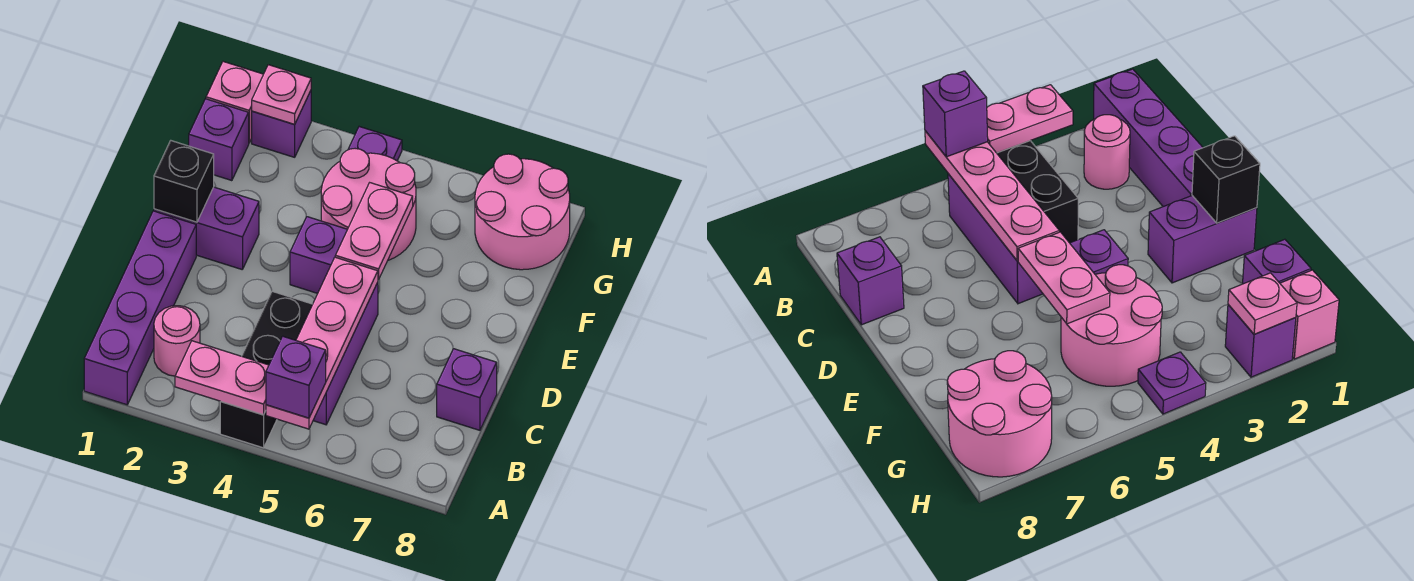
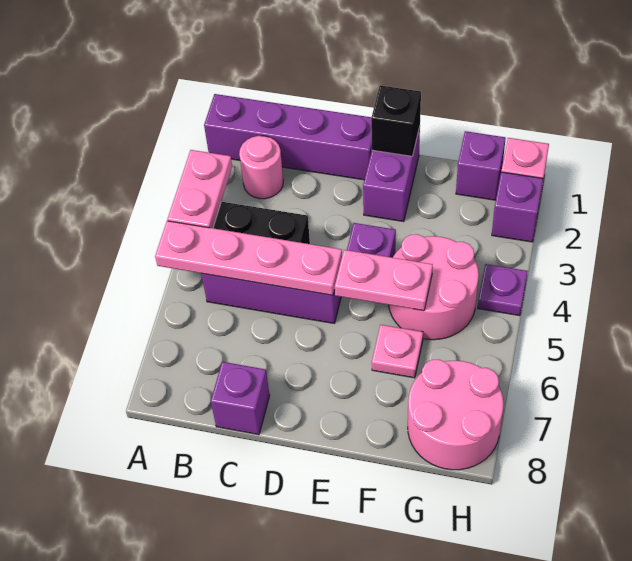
purple 1x1 brick [266,336,326,418] -> none
pink 1x1 plate [252,65,311,124] -> pink 1x1 plate moved to [372,325,423,378]

